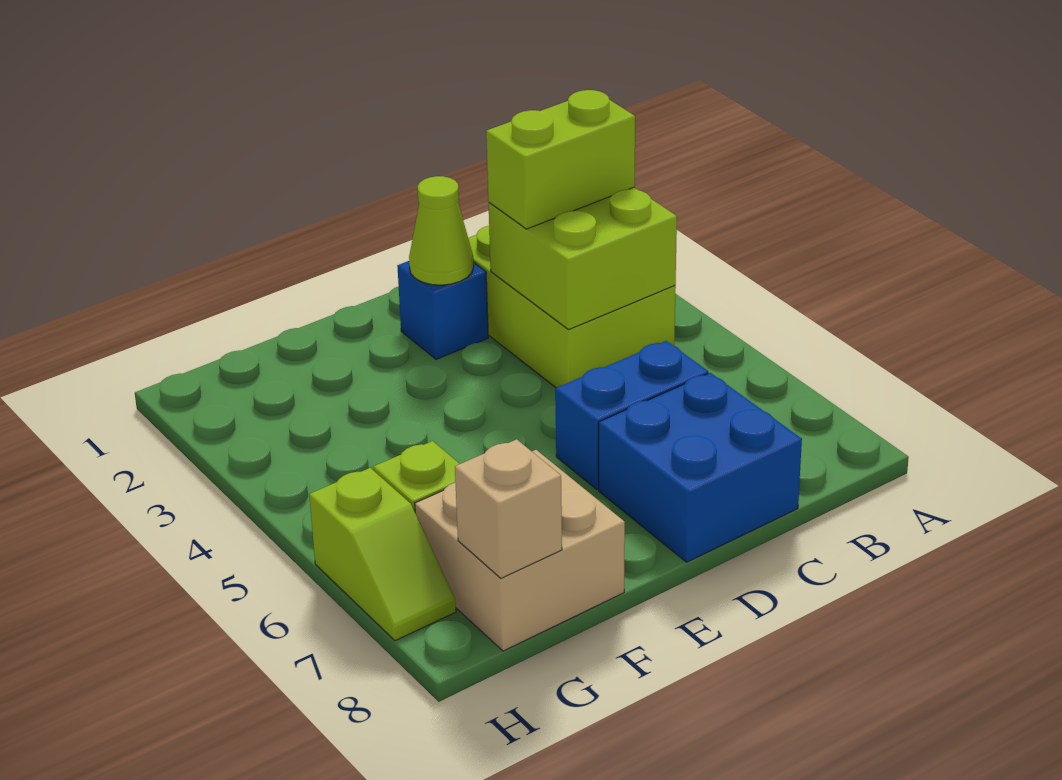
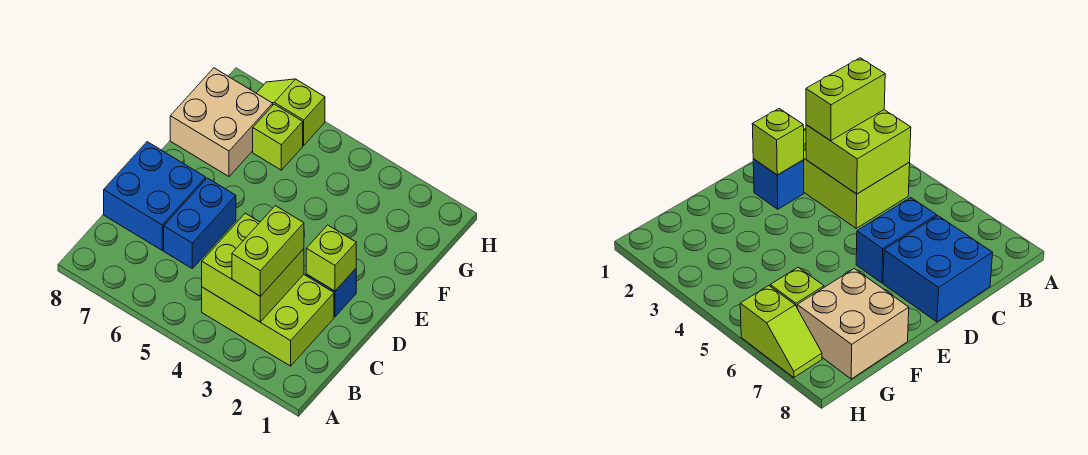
lime 1x1 cone [409,176,474,285] -> lime 1x1 brick [306,225,356,291]
tan 1x1 brick [455,439,562,578] -> none

